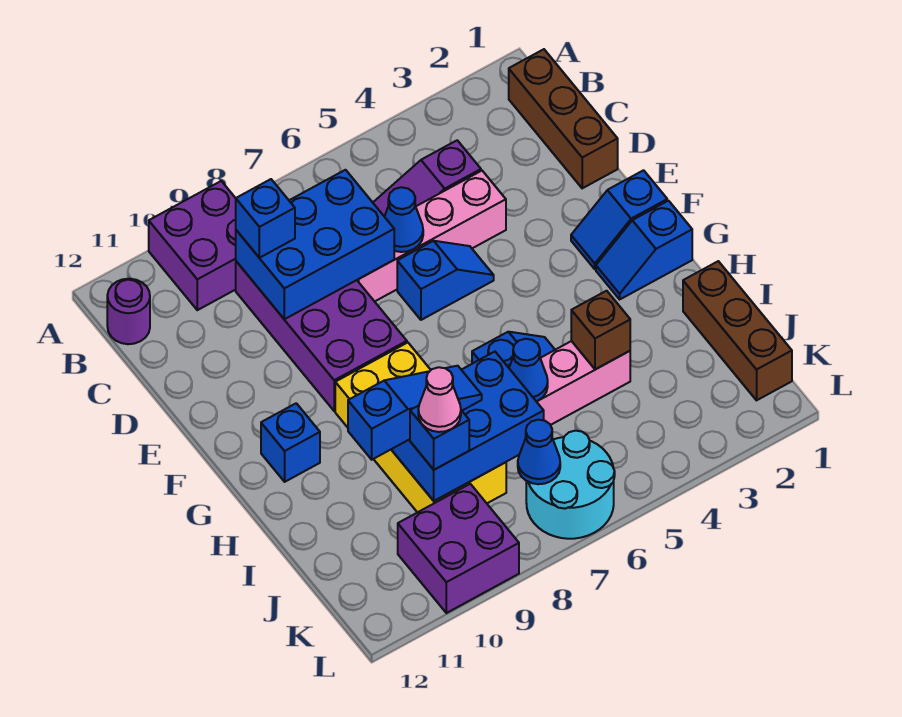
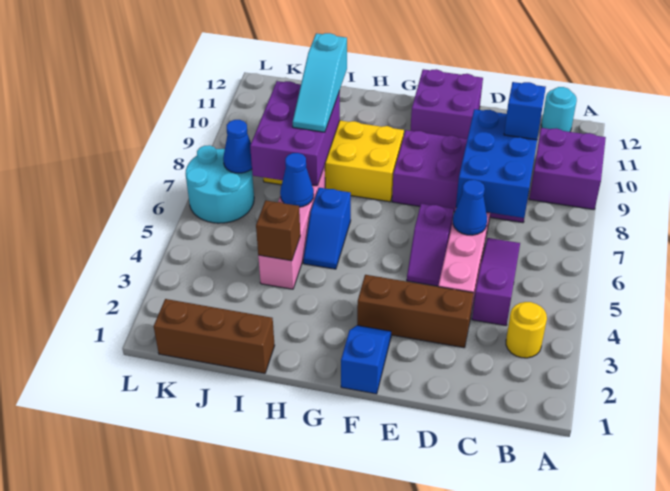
brown 1x3 brick [509,49,618,188] -> brown 1x3 brick moved to [357,275,473,348]
none -> yellow 1x1 round brick [506,302,547,358]
purple 1x1 round brick [107,279,150,344] -> cyan 1x1 round brick [541,87,577,132]
blue 1x2 slope [397,241,494,320] -> purple 1x2 slope [407,204,454,286]
blue 1x2 slope [596,201,692,299] -> none
blue 1x1 brick [261,403,320,482] -> none
blue 2x3 brick [391,352,544,501] -> purple 2x3 brick [250,81,340,186]
blue 1x3 slope [348,366,482,460] -> cyan 1x3 slope [293,33,347,132]
blue 1x1 brick [410,406,469,470] -> none
pink 1x1 cone [418,367,461,432] -> none
purple 2x2 brick [398,484,519,613] -> purple 2x2 brick moved to [410,69,483,139]

